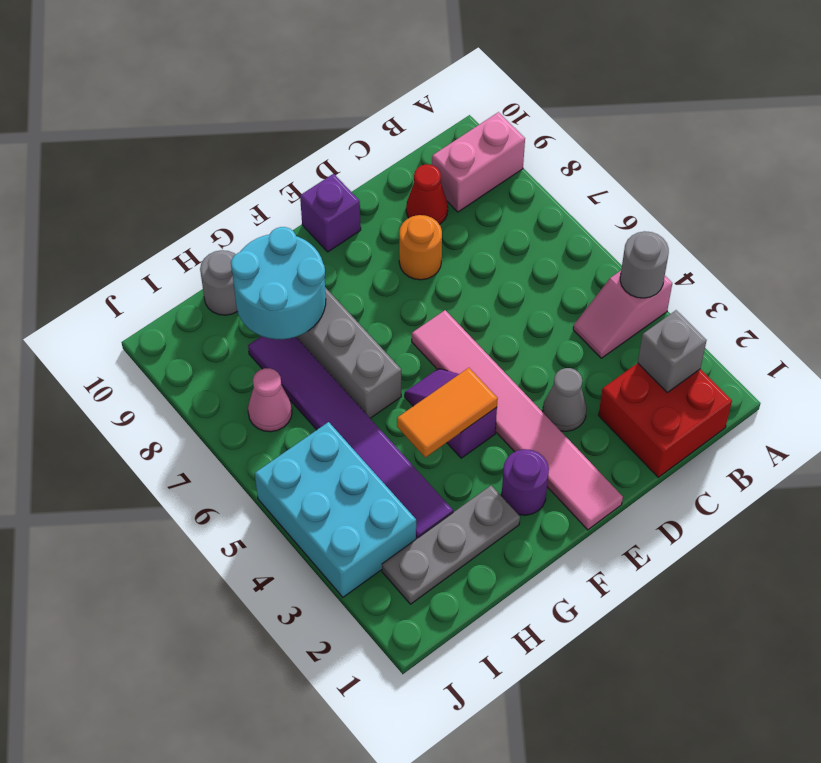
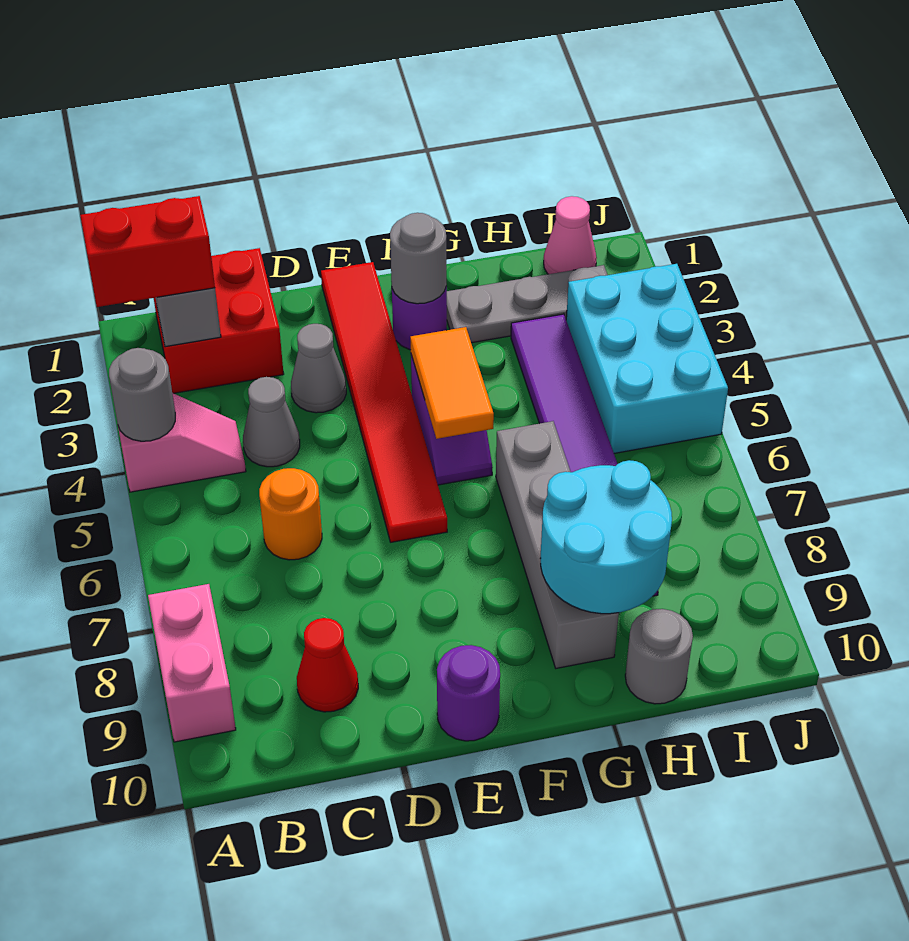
none -> red 1x2 brick [80,196,215,307]
pink 1x2 brick [432,112,525,212] -> pink 1x2 brick turned to [148,584,236,742]
none -> grey 1x1 cone [243,377,300,467]
orange 1x1 round brick [399,215,442,280] -> orange 1x1 round brick moved to [259,468,322,560]
pink 1x6 tile [412,310,623,530] -> red 1x6 tile [321,262,447,542]
purple 1x1 brick [300,174,361,252] -> purple 1x1 round brick [437,645,500,741]
none -> grey 1x1 round brick [390,213,447,304]
orange 1x2 tile [397,368,498,457] -> orange 1x2 tile turned to [410,327,494,439]
pink 1x1 cone [248,368,292,432] -> pink 1x1 cone moved to [544,196,597,274]

